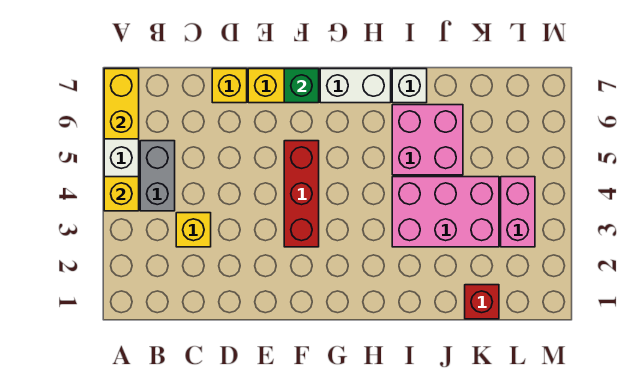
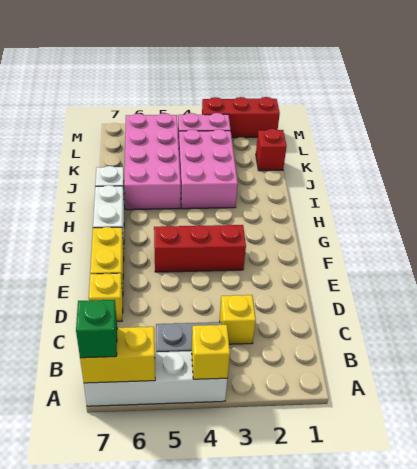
green 1x1 brick [284,69,319,103] -> green 1x1 brick moved to [76,300,117,358]
pink 2x2 brick [392,105,463,175] -> pink 2x4 brick [124,113,181,210]
none -> red 1x3 brick [202,97,280,138]

